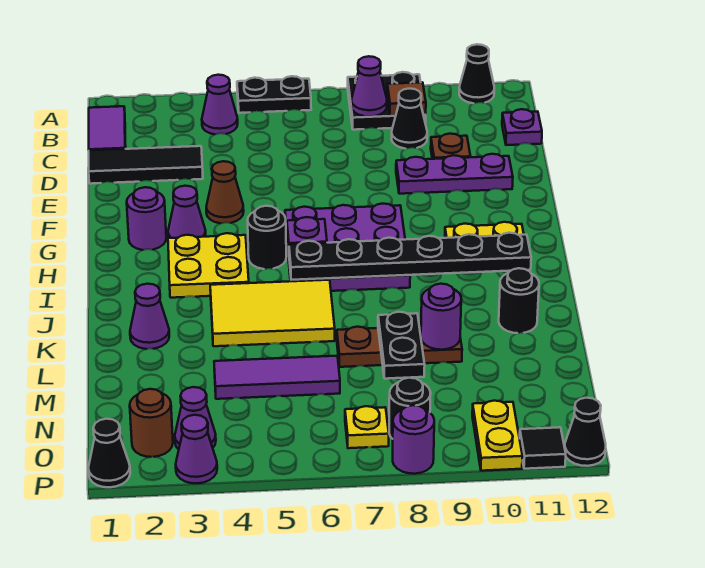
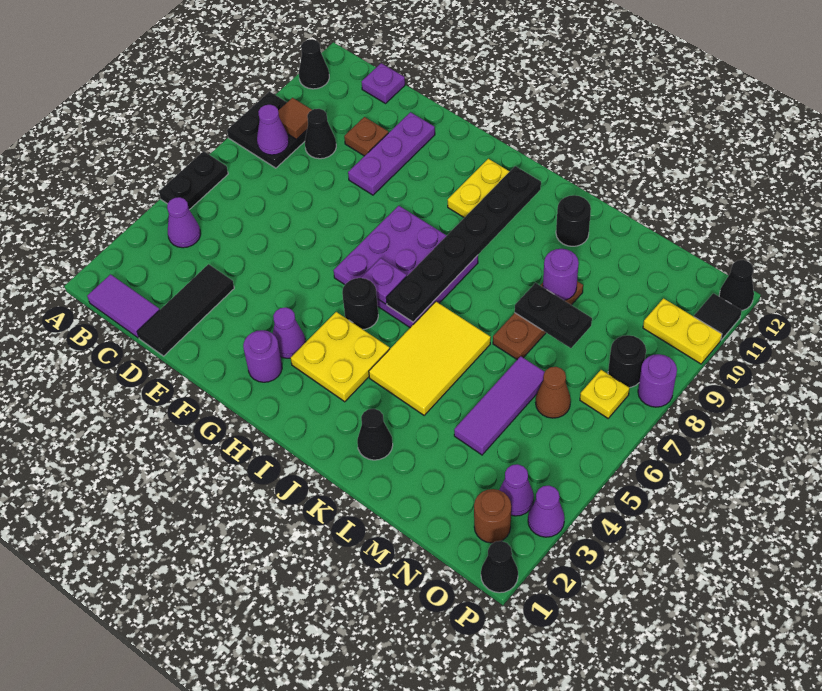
brown 1x1 cone [206,161,244,223] -> brown 1x1 cone moved to [536,367,571,418]
purple 1x1 cone [130,284,169,349] -> black 1x1 cone [357,409,393,460]

